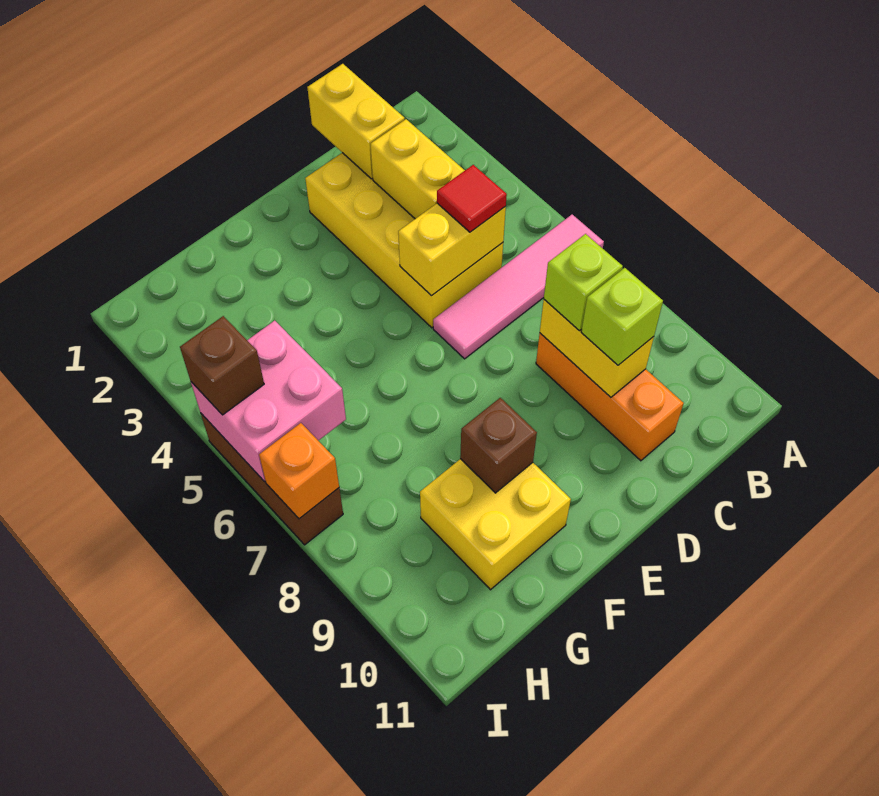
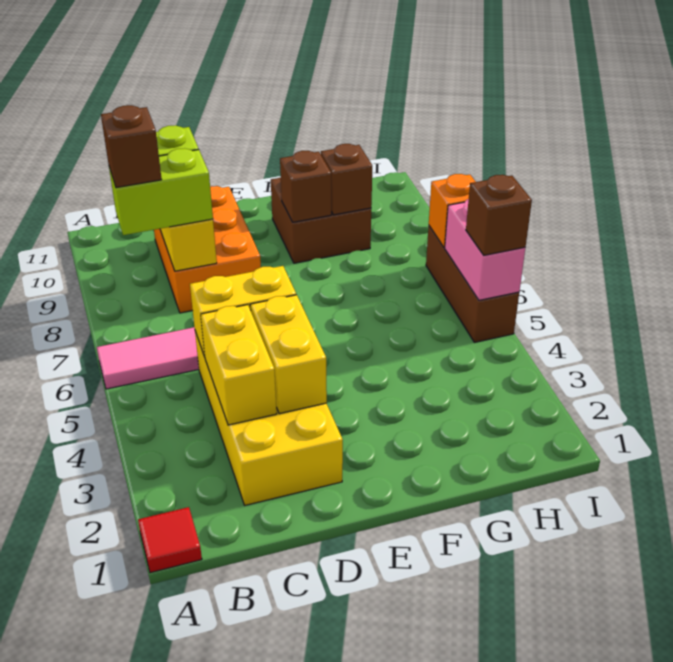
none -> brown 1x1 brick [101,105,162,188]
yellow 1x2 brick [307,64,405,179] -> yellow 1x2 brick moved to [250,295,327,414]
red 1x1 tile [437,165,507,232] -> red 1x1 tile moved to [138,507,202,573]
orange 1x3 brick [536,333,683,461] -> orange 2x3 brick [154,186,261,313]
lime 1x1 brick [544,234,623,331] -> lime 1x2 brick [109,148,213,235]
yellow 2x2 brick [420,459,571,590] -> brown 2x2 brick [271,178,371,263]
none -> brown 1x1 brick [321,144,372,215]
pink 2x2 brick [191,321,346,482] -> pink 1x2 brick [445,199,525,300]

